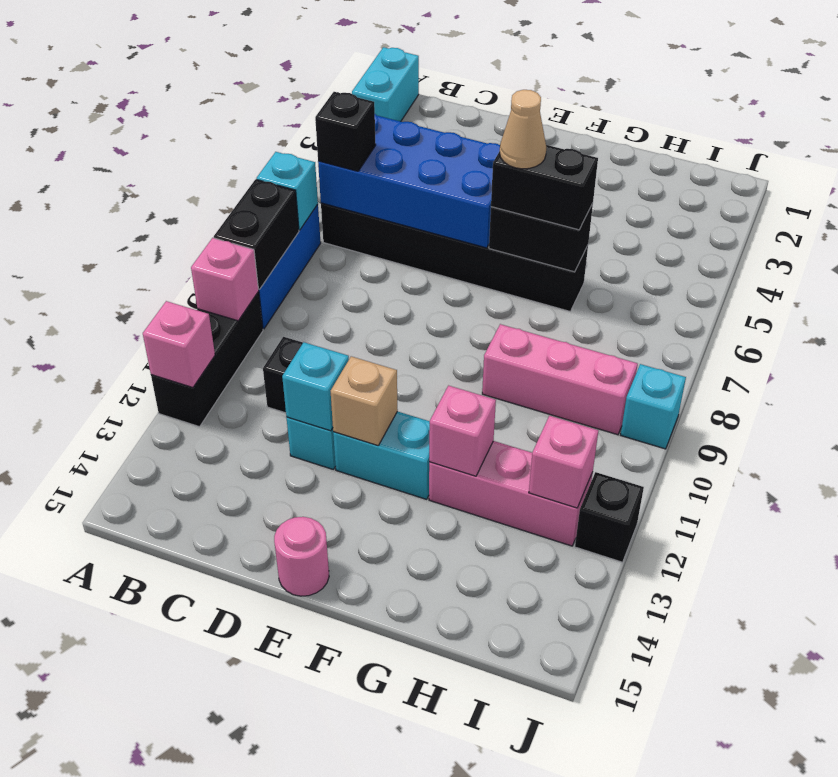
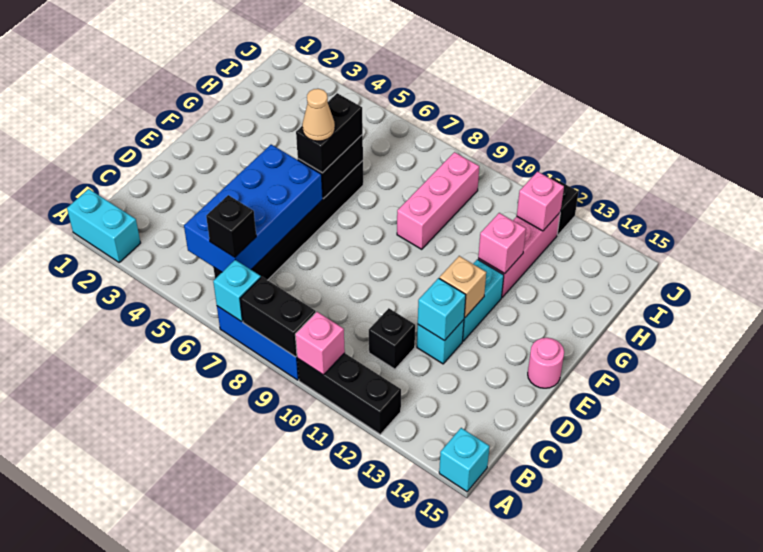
pink 1x1 brick [143,301,215,387] -> none
cyan 1x1 brick [621,364,686,449] -> cyan 1x1 brick moved to [439,428,490,492]

